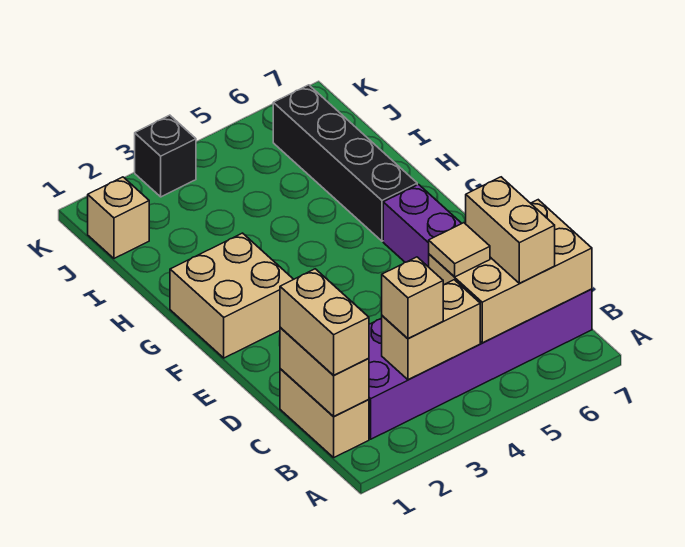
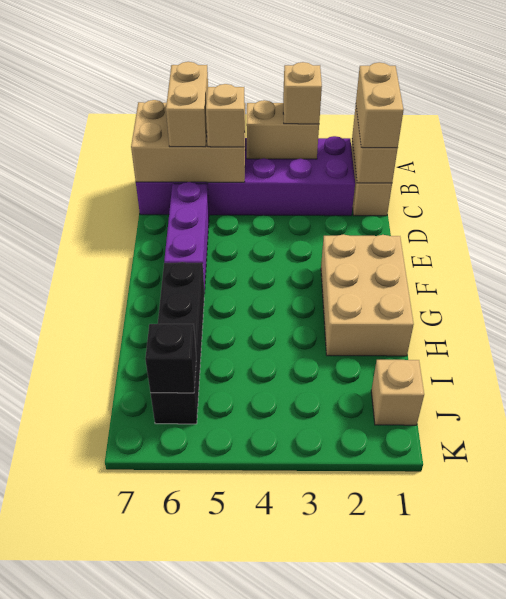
tan 1x1 tile [429,223,490,277] -> tan 1x1 brick [206,84,245,147]
tan 2x2 brick [170,233,293,358] -> tan 2x3 brick [321,234,414,356]
black 1x1 brick [135,115,196,197] -> black 1x1 brick moved to [145,324,196,393]

